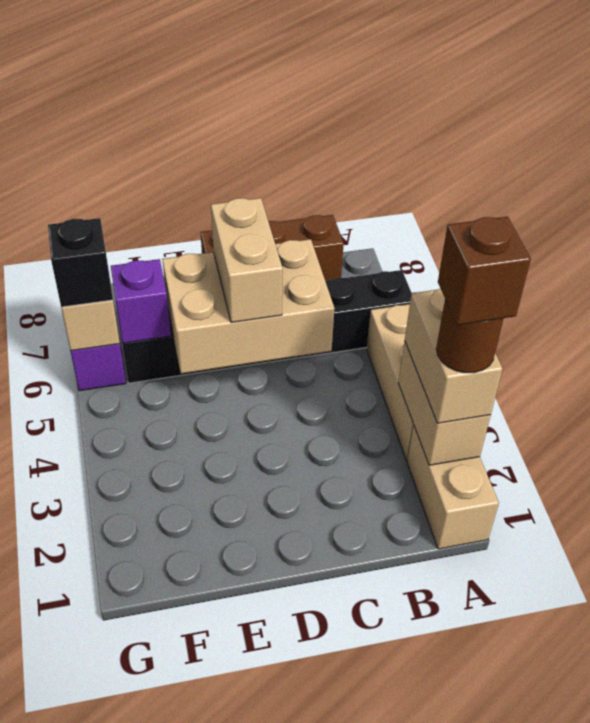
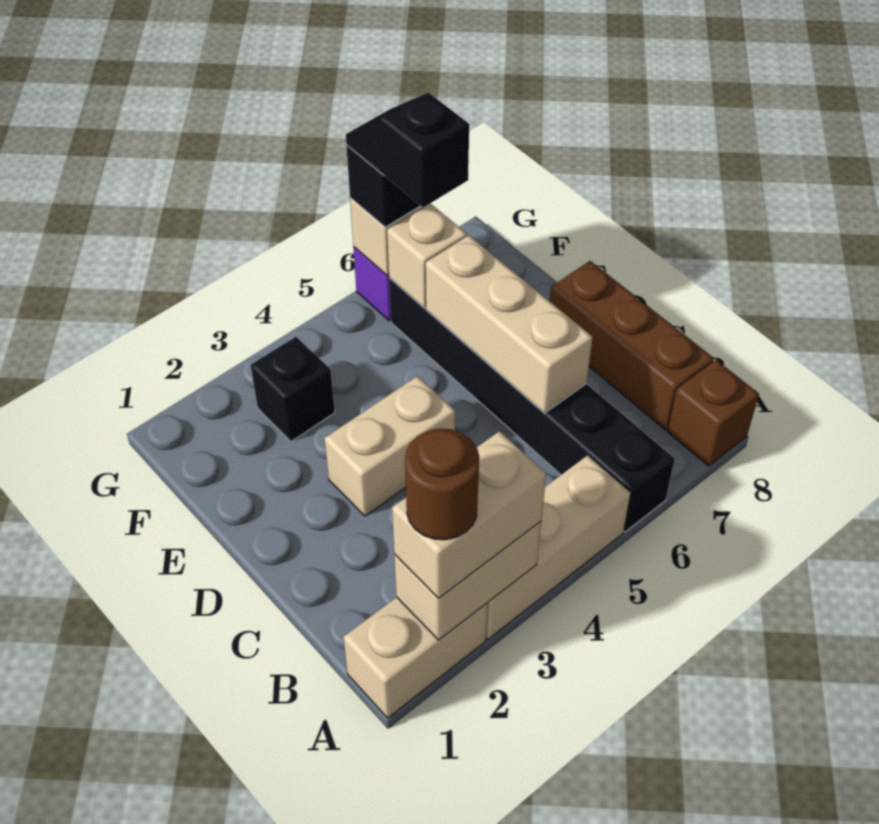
brown 1x1 brick [438,217,531,325] -> brown 1x1 brick moved to [668,360,759,466]
tan 2x3 brick [162,239,335,374] -> tan 1x3 brick [426,235,593,413]
tan 1x2 brick [211,198,283,322] -> tan 1x2 brick moved to [325,376,455,516]
none -> black 1x1 brick [251,337,335,441]
purple 1x1 brick [111,259,171,343] -> tan 1x1 brick [387,204,467,308]
none -> black 1x2 slope [346,93,469,207]

